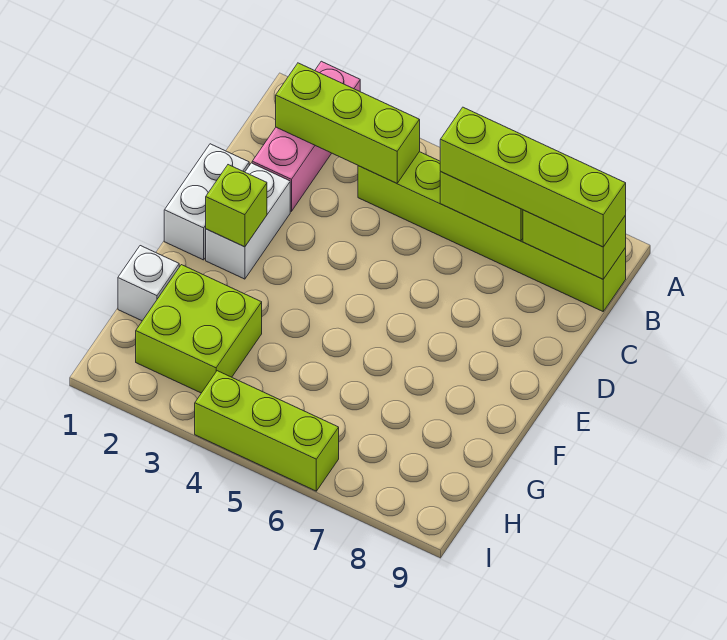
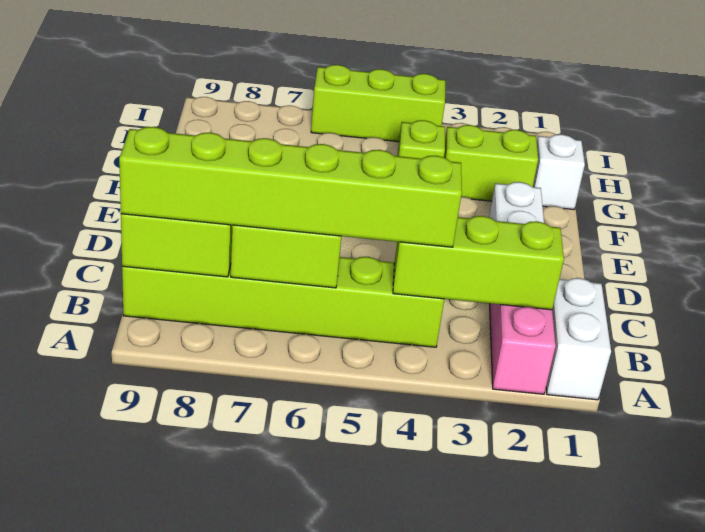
lime 1x4 brick [440,107,626,247] -> lime 1x6 brick [119,127,462,247]
white 1x2 brick [164,144,249,260] -> white 1x2 brick moved to [546,278,611,400]
lime 1x1 brick [206,165,267,247] -> lime 1x1 brick moved to [398,120,445,159]
lime 2x2 brick [136,265,262,393] -> lime 1x2 brick [444,125,538,201]

